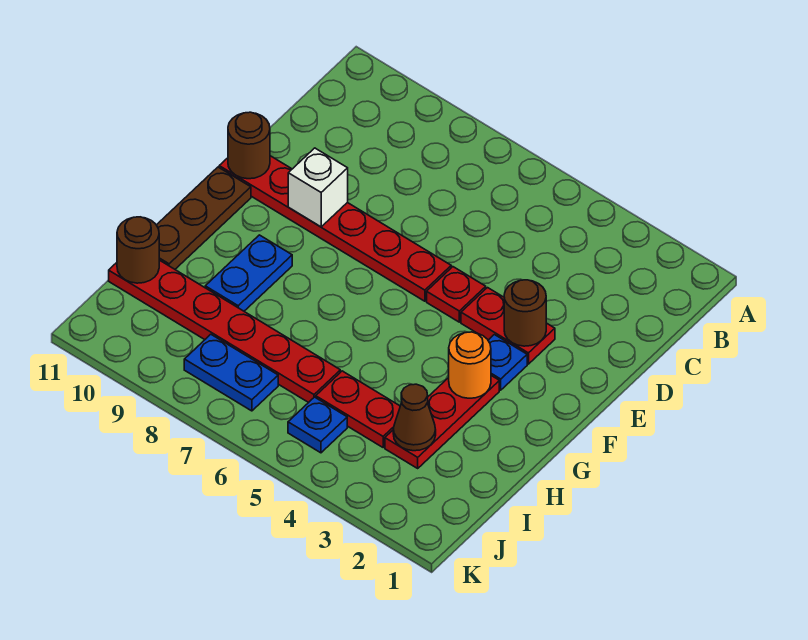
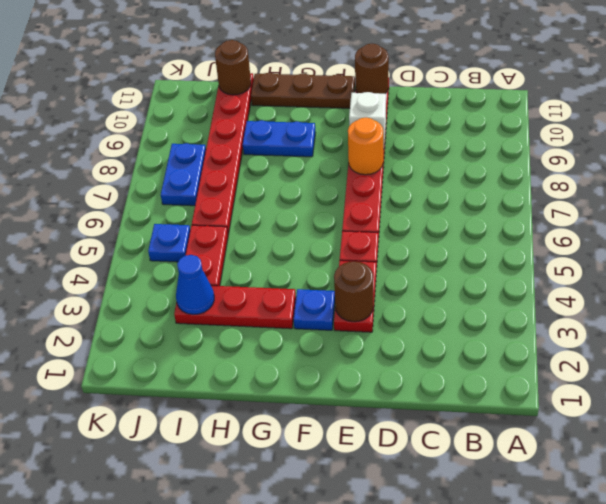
orange 1x1 round brick [449,332,491,398] -> orange 1x1 round brick moved to [348,117,383,175]
brown 1x1 cone [393,384,436,451] -> blue 1x1 cone [176,255,214,315]

